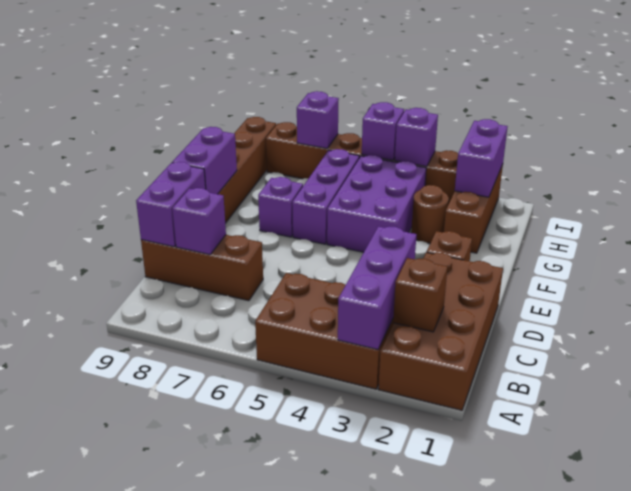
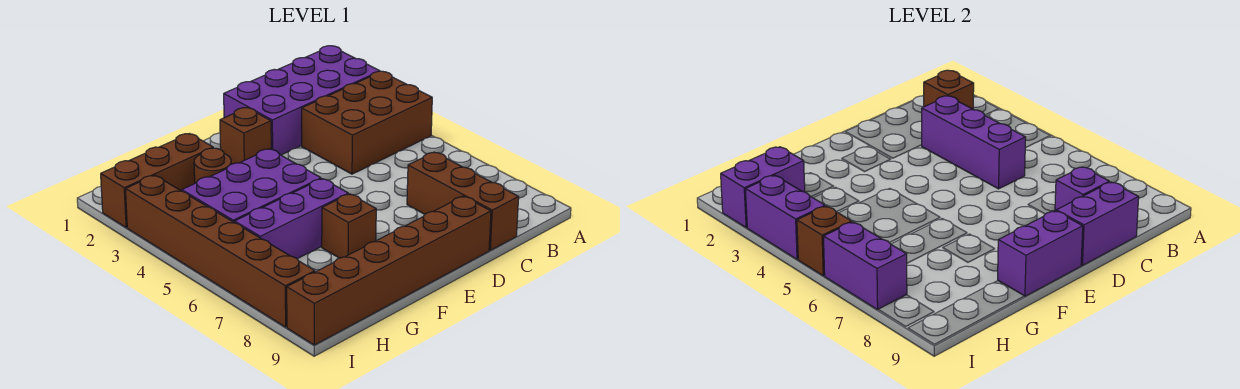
brown 2x4 brick [378,252,503,410] -> purple 2x4 brick [224,46,379,155]
brown 2x3 brick [255,273,393,389] -> brown 2x3 brick turned to [302,71,432,174]
purple 1x3 brick [338,226,417,349] -> purple 1x3 brick turned to [922,96,1026,189]
purple 1x1 brick [258,177,303,237] -> brown 1x1 brick [322,194,376,258]
purple 1x1 brick [395,108,438,166] -> purple 1x2 brick [746,175,825,259]
purple 1x1 brick [362,102,404,160] -> brown 1x1 brick [797,206,852,276]
purple 1x1 brick [297,91,339,148] -> purple 1x2 brick [823,222,907,310]

